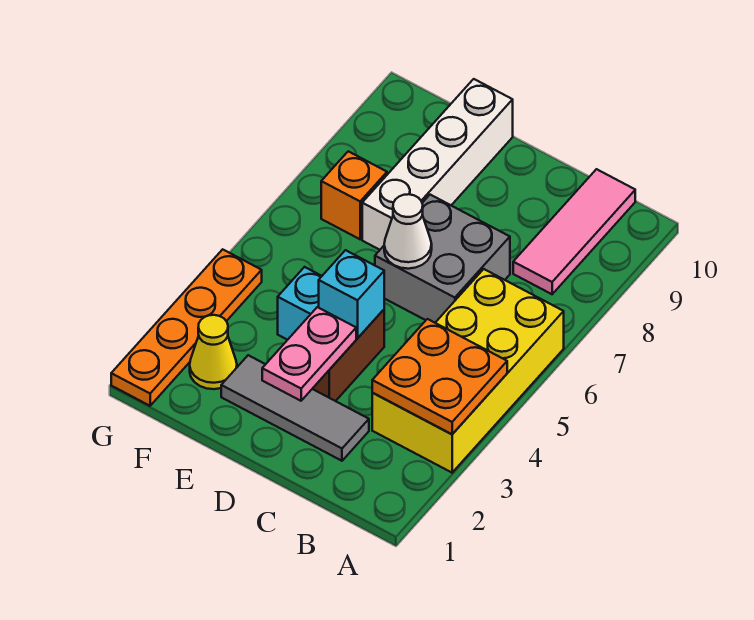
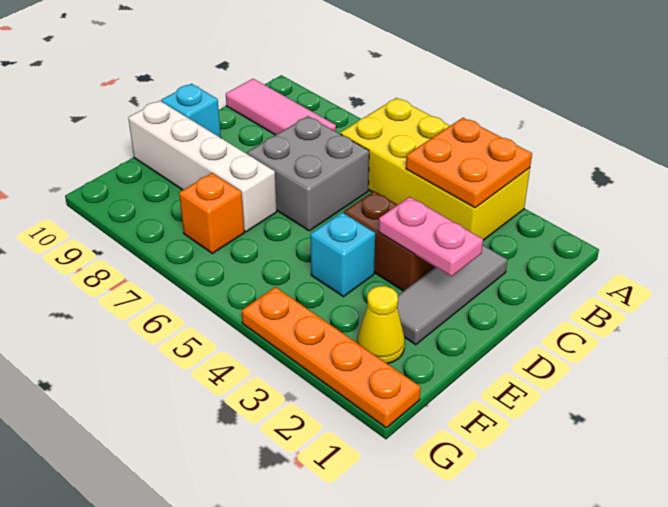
cyan 1x1 brick [319,250,384,338] -> cyan 1x1 brick moved to [161,84,221,138]
white 1x1 cone [384,194,432,269] -> none

